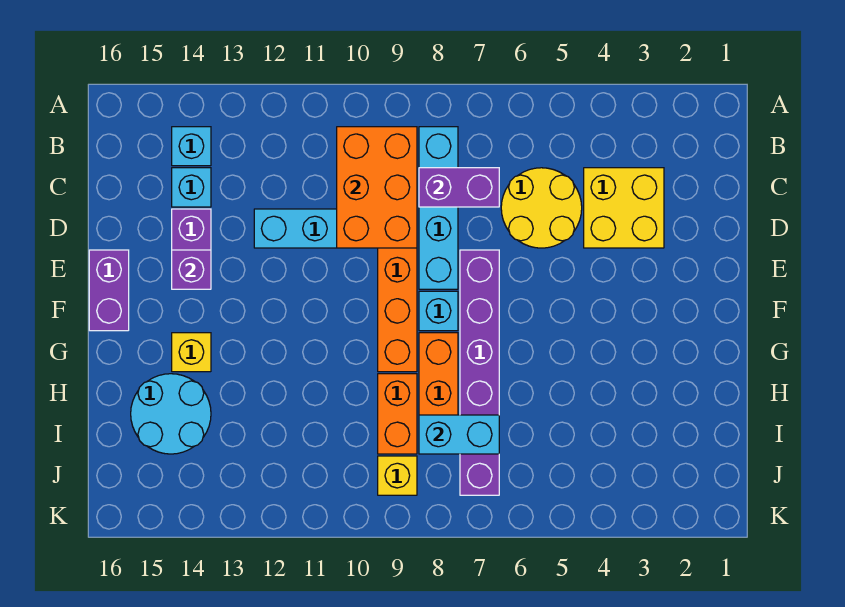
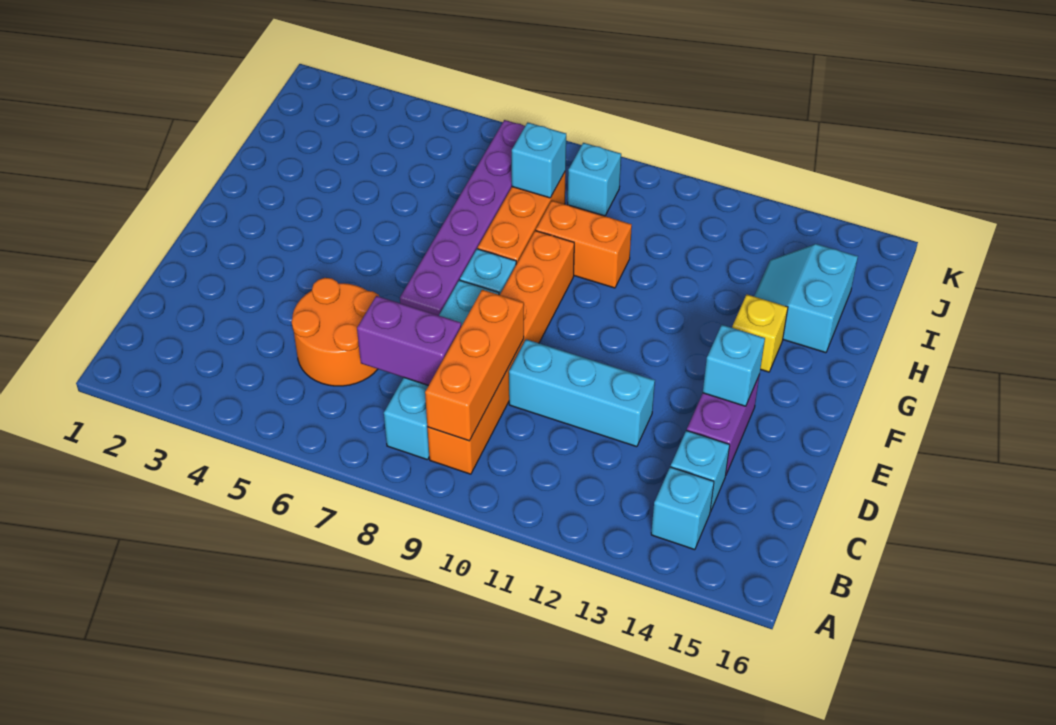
orange 2x3 brick [337,127,417,248] -> orange 1x3 brick [425,290,524,441]
yellow 2x2 brick [584,168,664,248] -> none
yellow 2x2 round brick [501,168,582,248] -> orange 2x2 round brick [292,278,379,386]
purple 1x1 brick [172,250,211,289] -> cyan 1x1 brick [703,325,765,406]
purple 1x2 brick [89,250,129,331] -> none
orange 1x2 brick [378,374,417,454] -> orange 1x2 brick turned to [536,201,632,288]
cyan 2x2 round brick [131,374,211,454] -> cyan 2x2 slope [754,244,858,353]
cyan 1x2 brick [419,415,499,454] -> cyan 1x1 brick [512,123,566,198]
yellow 1x1 brick [378,456,417,495] -> cyan 1x1 brick [568,143,621,216]

